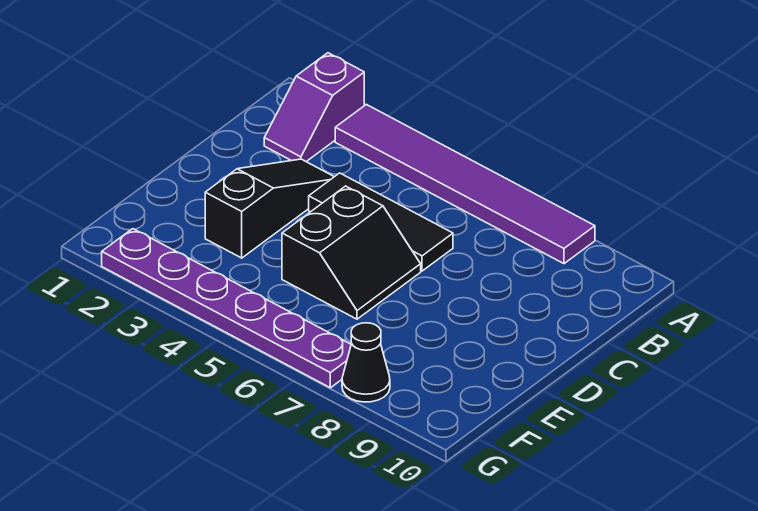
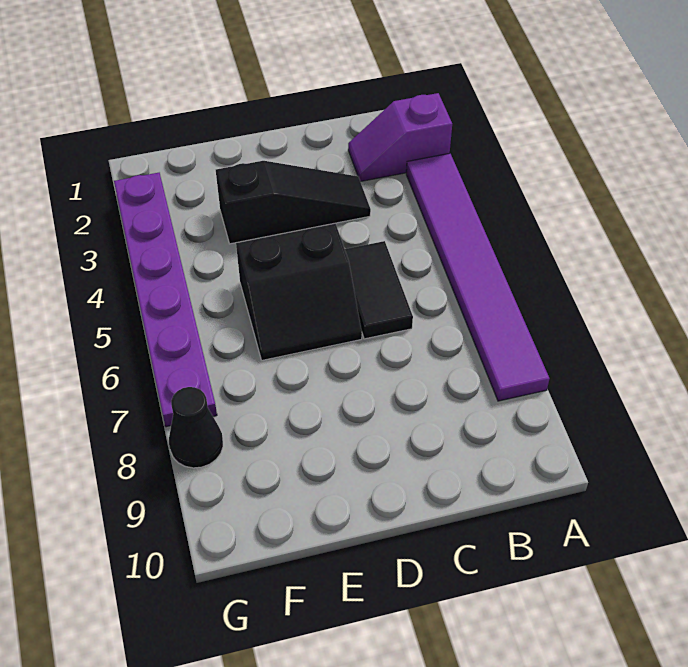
black 1x3 tile [309,173,453,271] -> black 1x2 tile [345,241,413,339]

